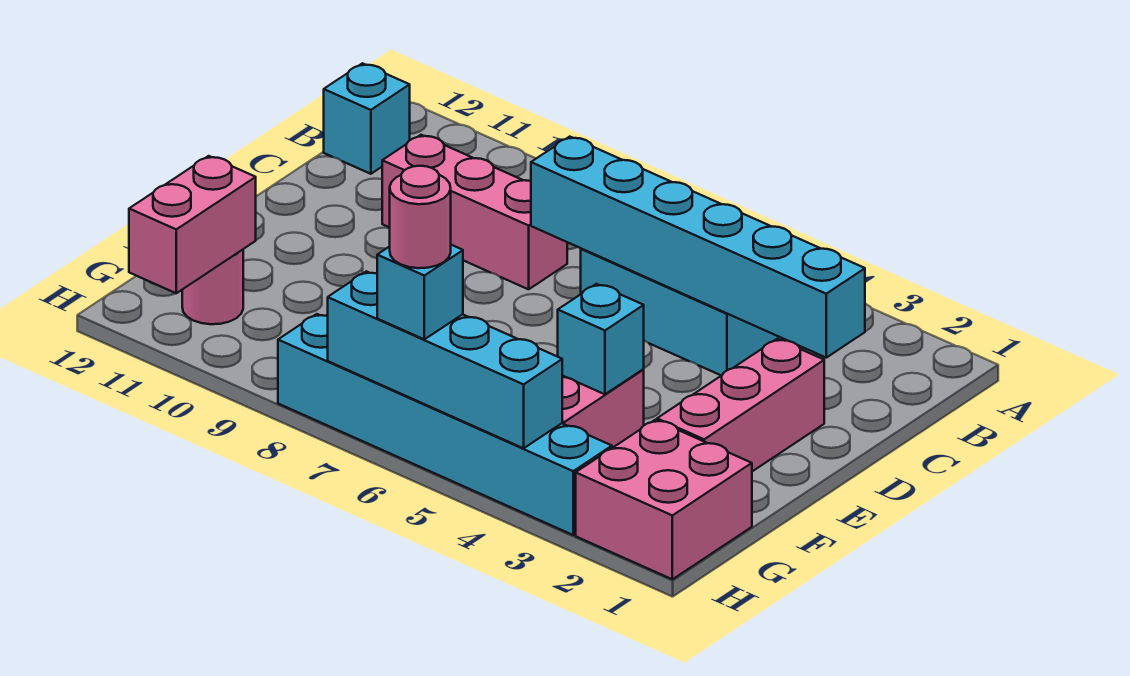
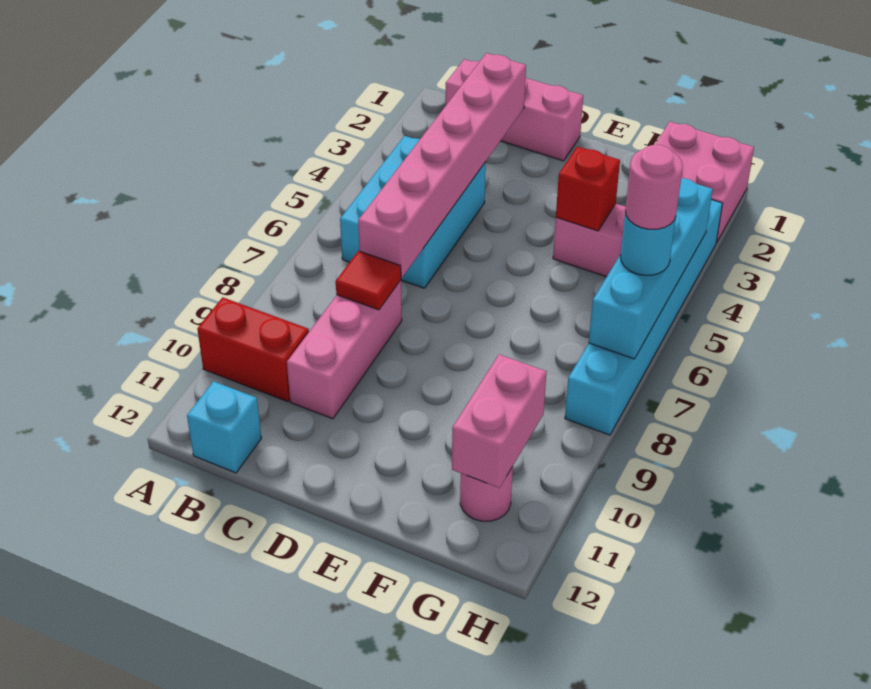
none -> red 1x2 brick [197,297,309,402]
cyan 1x6 brick [531,137,865,358] -> pink 1x6 brick [358,53,526,278]
none -> red 1x1 tile [336,251,401,310]
pink 1x3 brick [657,339,824,471] -> pink 1x3 brick moved to [446,59,583,161]
cyan 1x1 brick [558,284,644,394] -> red 1x1 brick [556,147,620,231]
pink 1x2 brick [129,156,256,293] -> pink 1x2 brick turned to [452,354,546,488]
cyan 1x1 brick [377,245,463,339] -> cyan 1x1 round brick [621,212,676,275]

